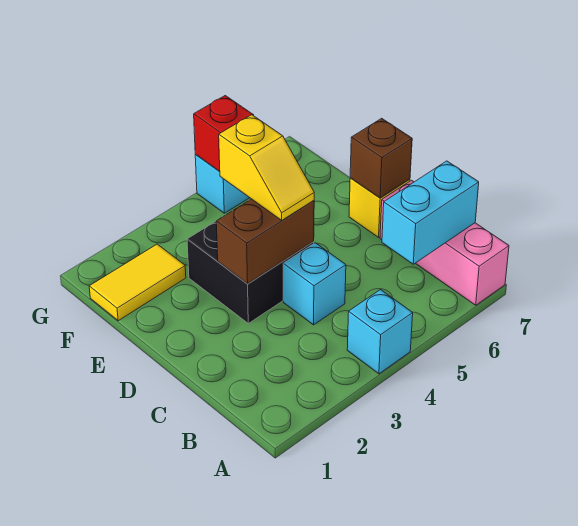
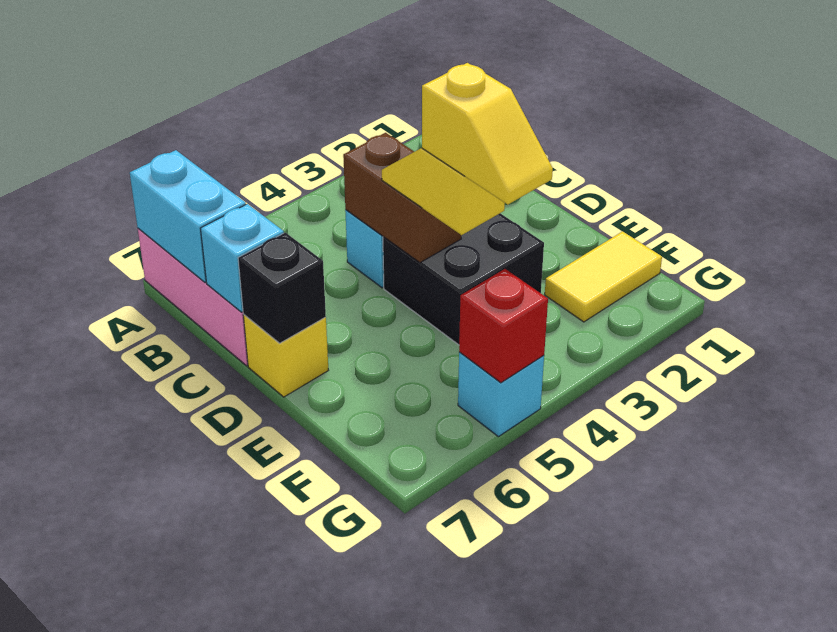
cyan 1x1 brick [347,290,413,374] -> cyan 1x1 brick moved to [200,204,284,312]
cyan 1x2 brick [382,161,479,264] -> cyan 1x2 brick turned to [130,150,246,282]
brown 1x2 brick [216,199,314,284] -> brown 1x2 brick turned to [343,133,461,263]
brown 1x1 brick [350,118,412,198] -> black 1x1 brick [238,233,326,343]
none -> yellow 1x2 slope [422,63,553,205]

